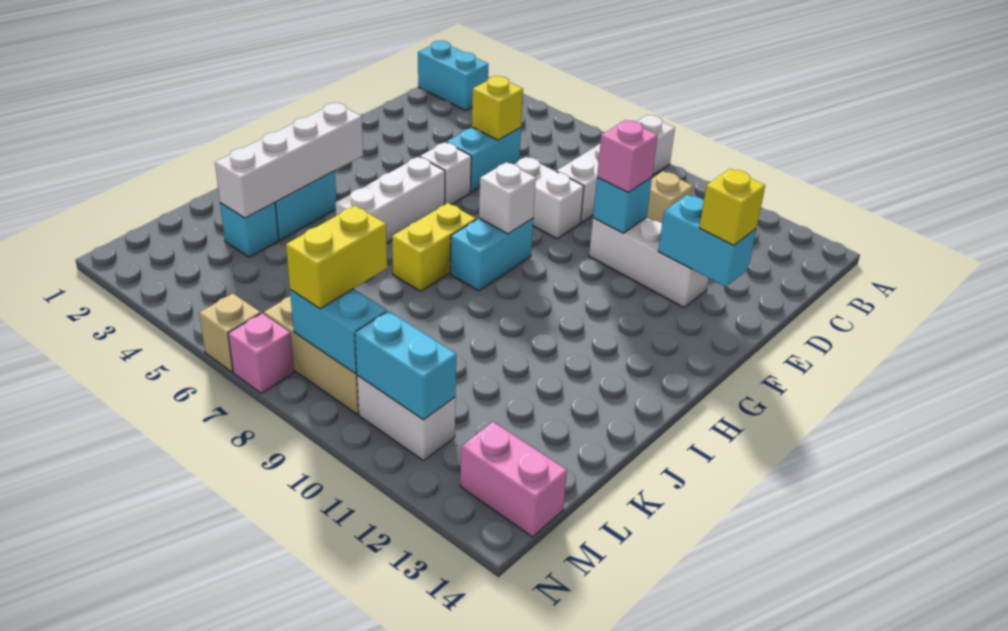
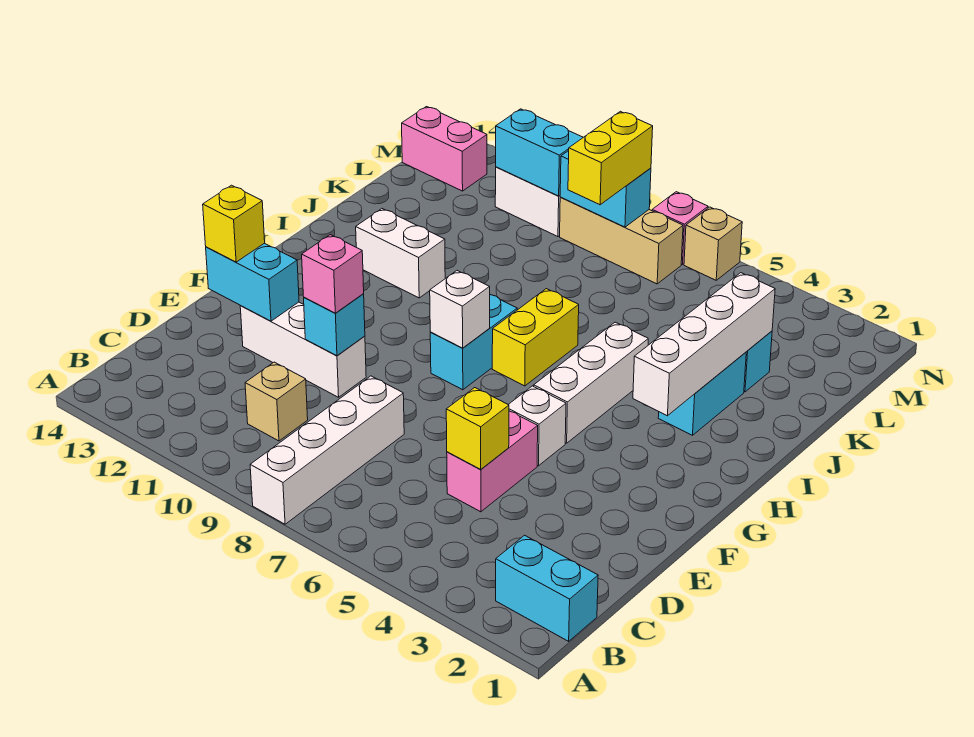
cyan 1x2 brick [446,127,521,192] -> pink 1x2 brick [447,411,538,512]
white 1x2 brick [514,157,584,239] -> white 1x2 brick moved to [356,209,445,298]

